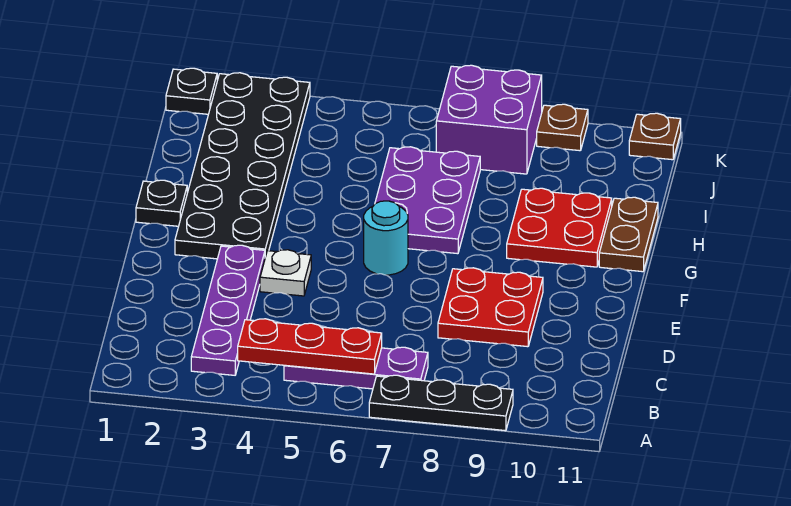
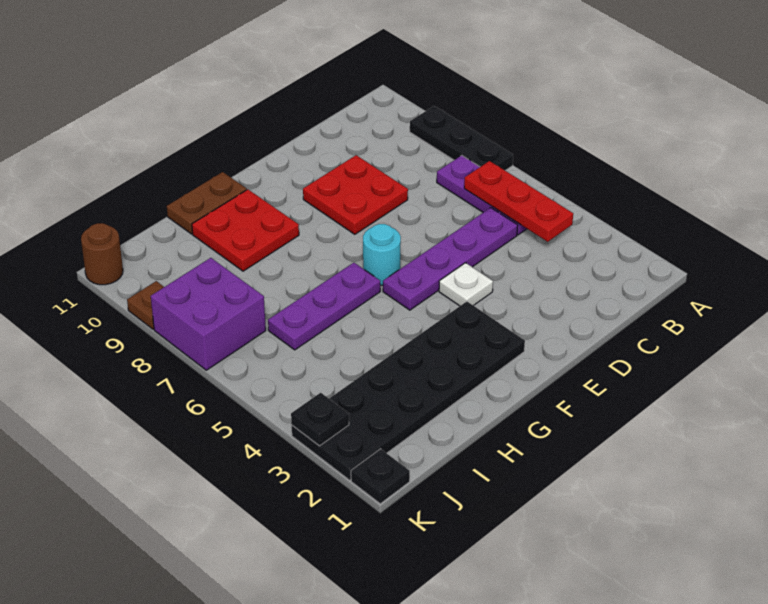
purple 1x4 plate [191,245,265,375] -> purple 1x4 plate moved to [383,208,518,310]
black 1x1 plate [136,180,187,226] -> black 1x1 plate moved to [291,393,349,446]
purple 2x3 plate [375,147,480,254] -> purple 1x3 plate [268,263,380,350]
brown 1x1 plate [629,113,681,160] -> brown 1x1 round brick [81,223,123,285]

